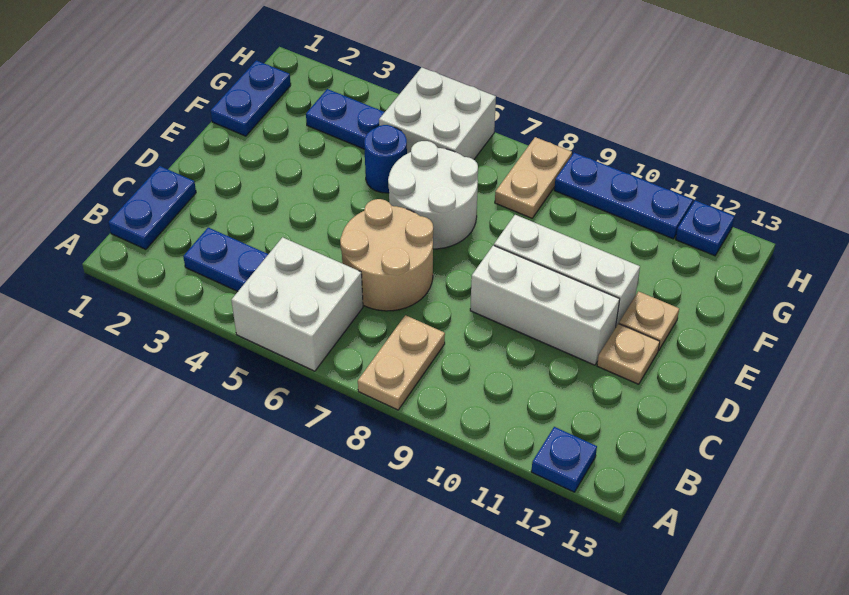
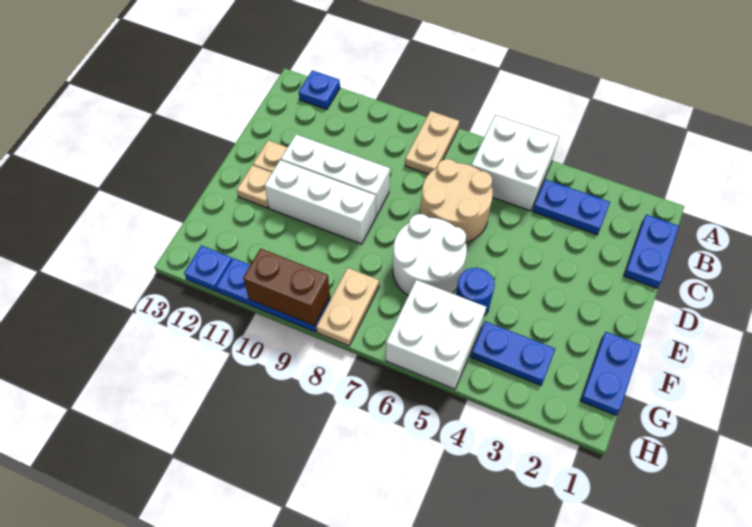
none -> brown 1x2 brick [243,249,330,326]

